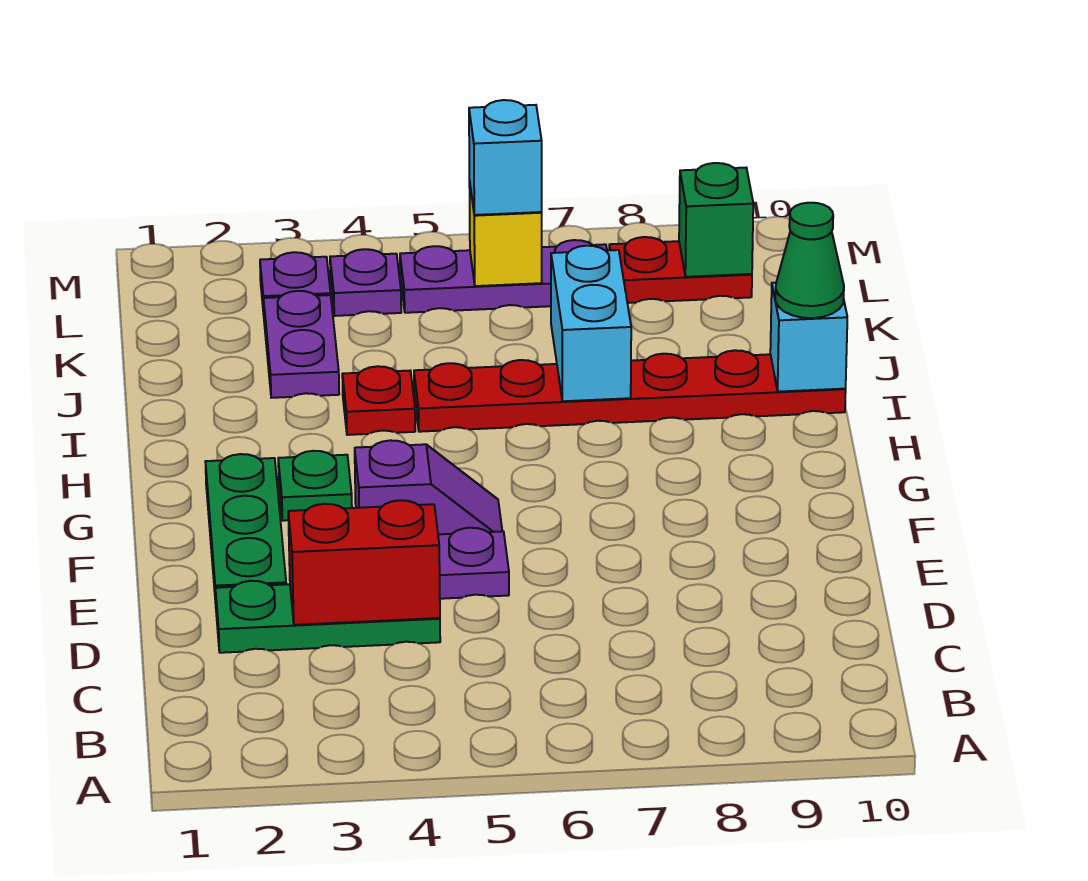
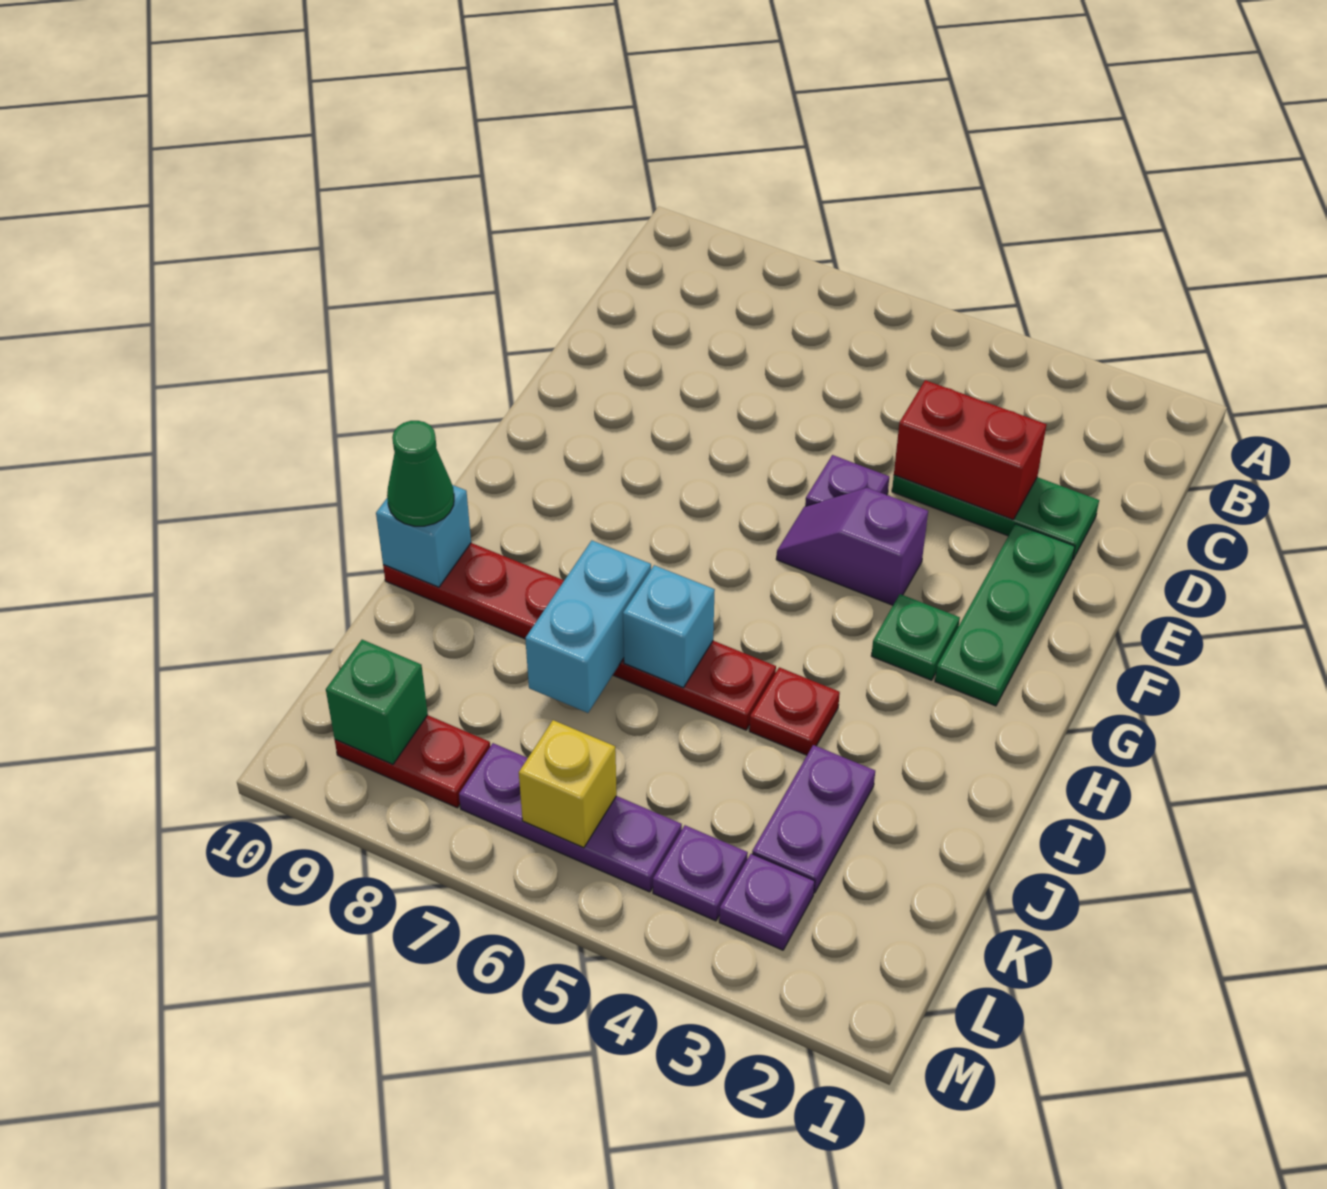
cyan 1x1 brick [469,100,542,215] -> cyan 1x1 brick moved to [623,565,715,688]

